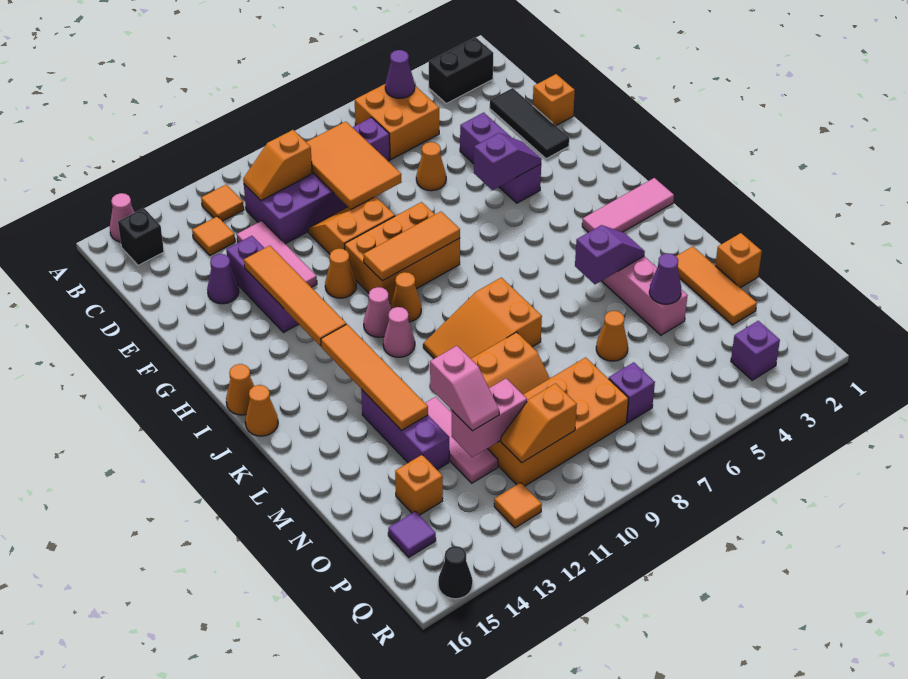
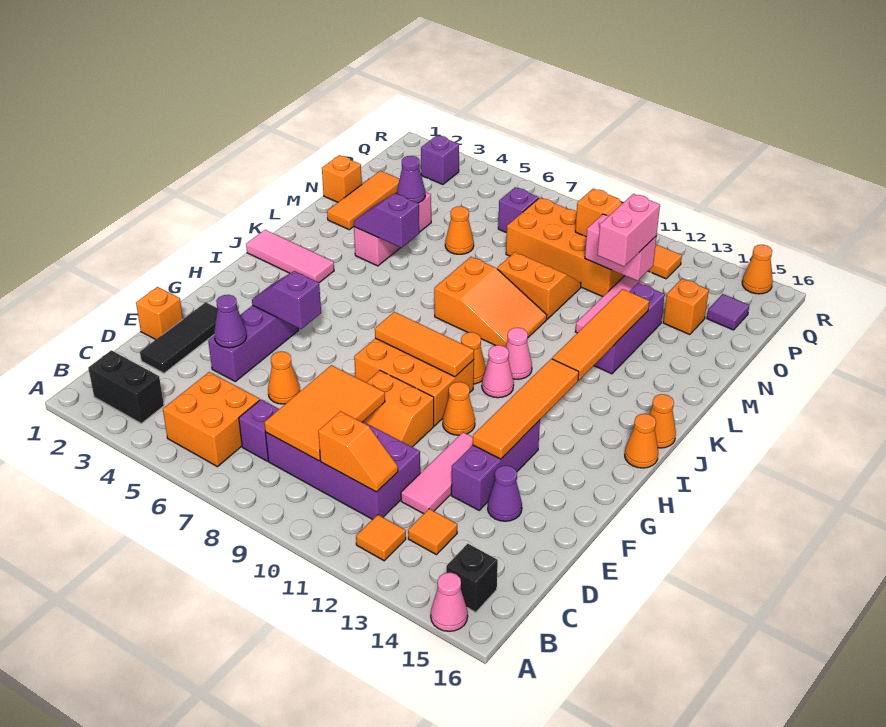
purple 1x1 cone [385,50,415,98] -> purple 1x1 cone moved to [214,295,246,348]
pink 1x2 slope [430,346,499,431] -> pink 1x2 brick [597,194,660,267]
black 1x1 cone [438,546,473,599] -> orange 1x1 cone [742,245,773,294]

